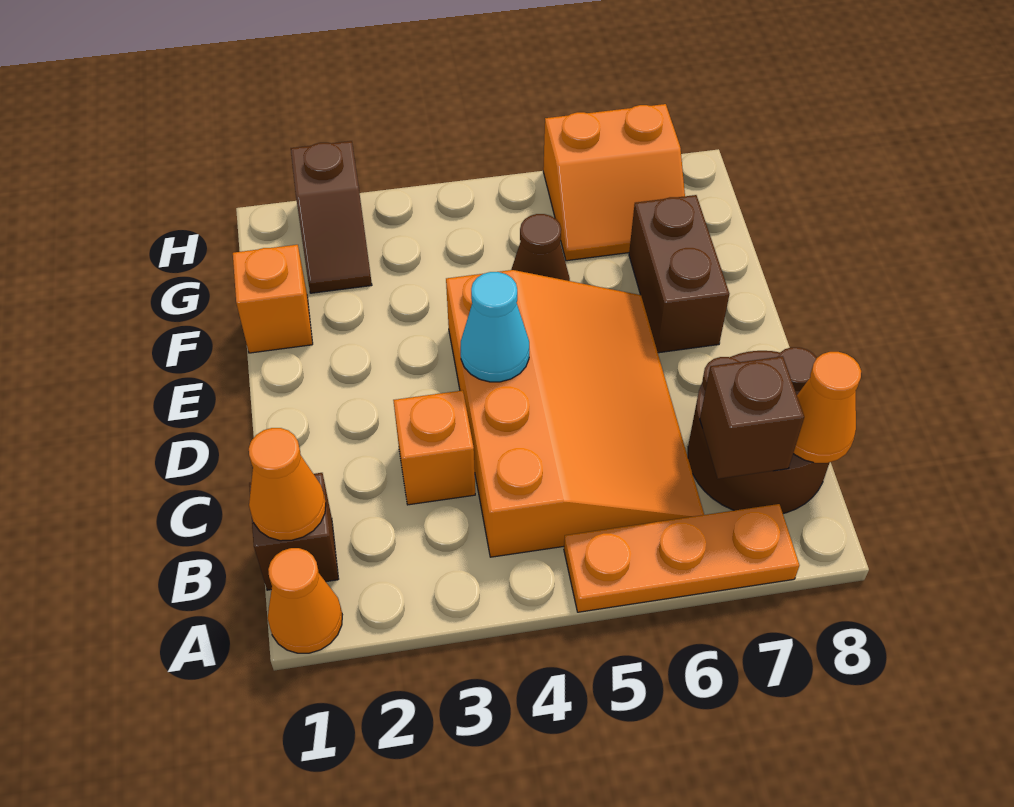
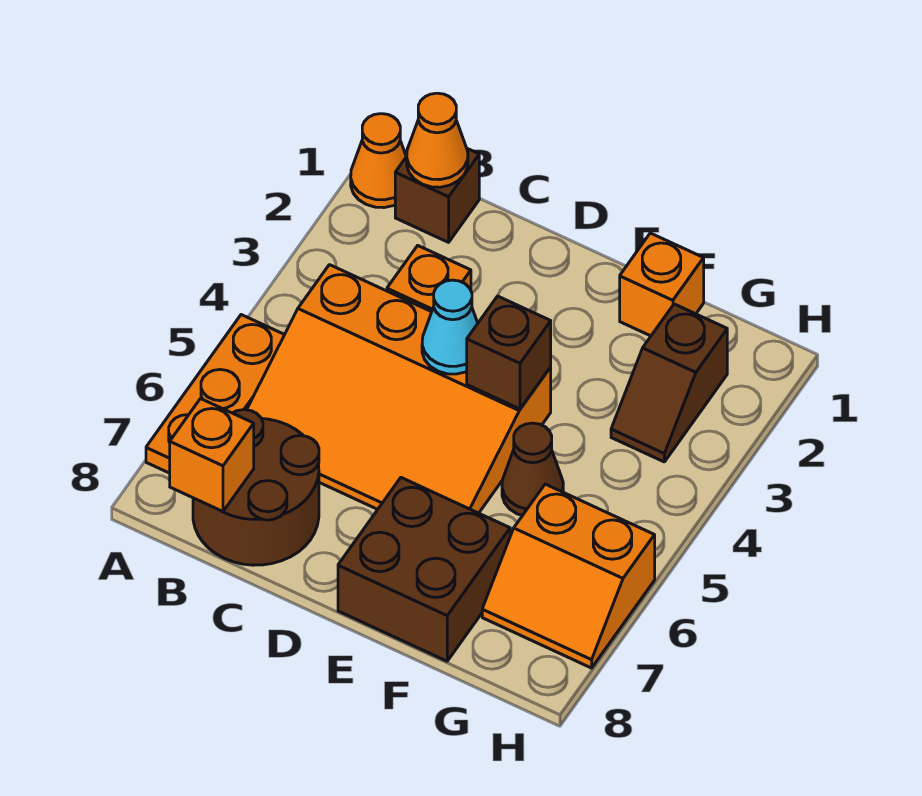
brown 1x1 brick [700,356,804,479] -> brown 1x1 brick moved to [467,296,551,409]
orange 1x1 cone [793,352,861,463] -> orange 1x1 brick [170,399,254,512]
brown 1x2 brick [629,195,730,353] -> brown 2x2 brick [338,478,510,661]
brown 1x2 slope [291,141,372,293] -> brown 1x2 slope turned to [611,304,727,462]
orange 2x2 slope [543,104,685,261] -> orange 2x2 slope turned to [482,484,655,668]

